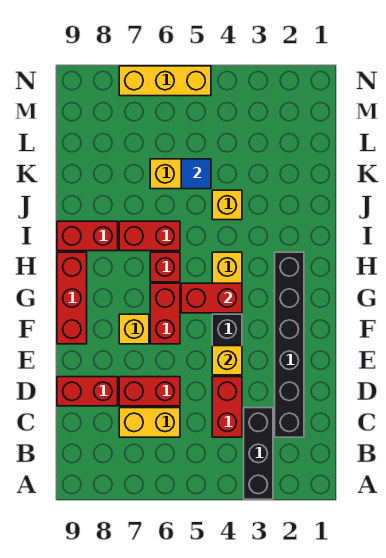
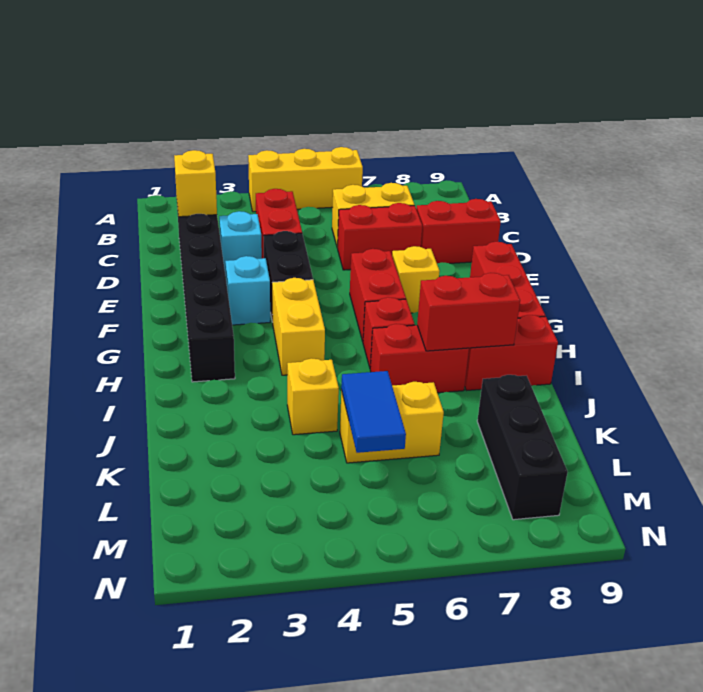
black 1x3 brick [244,408,273,499] -> black 1x3 brick moved to [477,375,568,520]
none -> cyan 1x1 brick [219,211,262,276]
yellow 1x1 brick [212,346,242,375] -> yellow 1x1 brick moved to [174,150,217,217]
none -> cyan 1x1 brick [225,256,270,325]
red 1x2 brick [181,283,242,313] -> red 1x2 brick moved to [417,273,520,351]
blue 1x1 tile [181,159,211,189] -> blue 1x2 tile [341,371,406,453]
yellow 1x3 brick [119,66,211,96] -> yellow 1x3 brick moved to [248,147,363,212]

